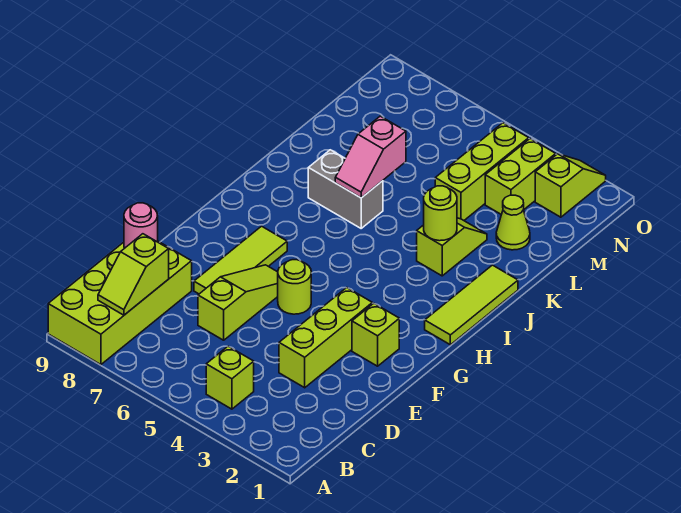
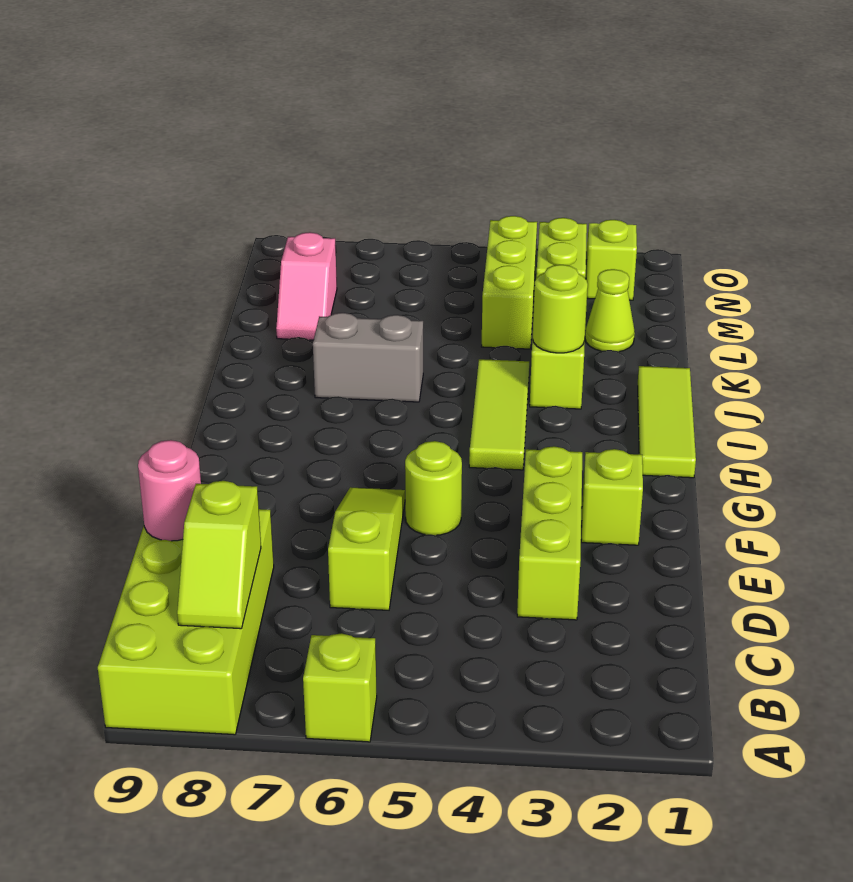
lime 1x1 brick [206,346,254,409] -> lime 1x1 brick moved to [303,633,377,742]
lime 1x3 tile [194,226,287,294] -> lime 1x3 tile moved to [469,359,529,470]
pink 1x2 slope [335,116,406,198] -> pink 1x2 slope moved to [276,232,337,340]

